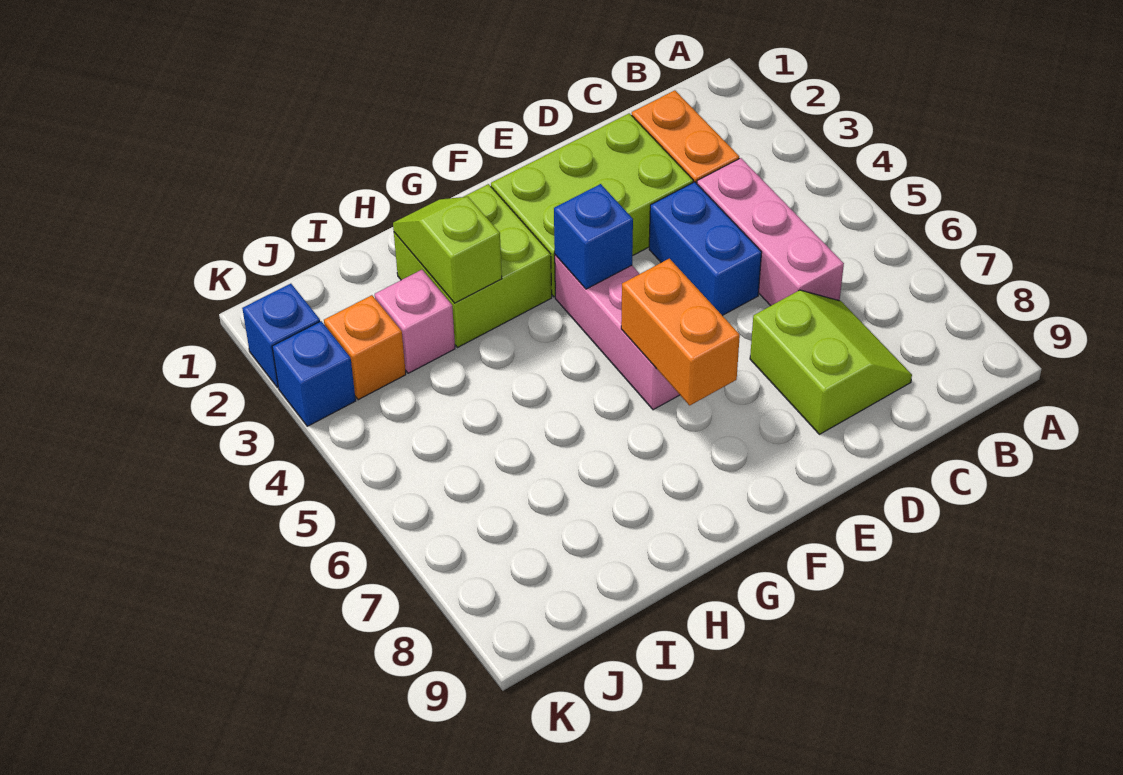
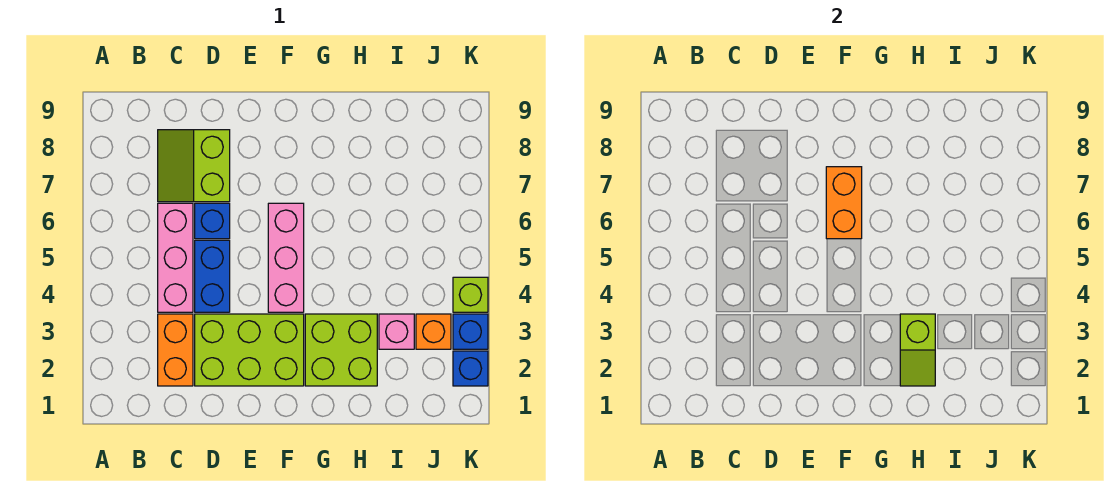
blue 1x1 brick [554,184,633,289] -> blue 1x1 brick moved to [195,203,230,239]
none -> lime 1x1 brick [453,277,488,312]

